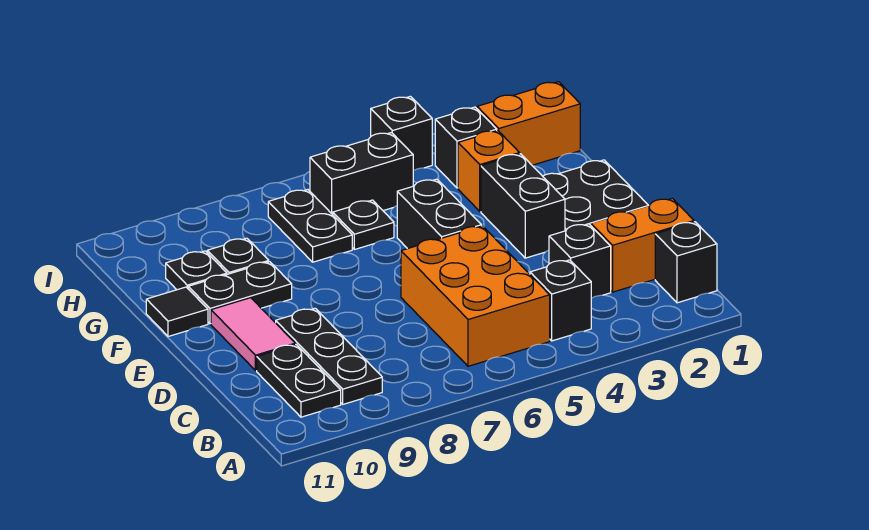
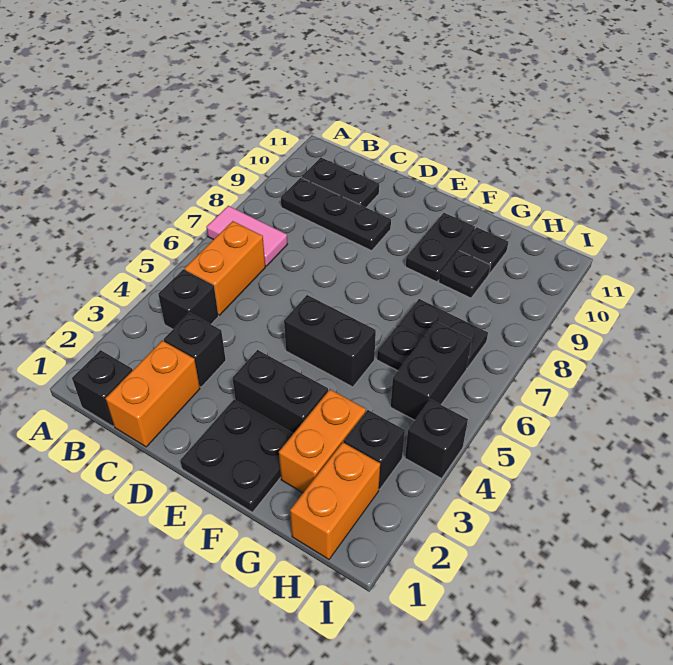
orange 2x3 brick [401,226,550,366] -> orange 1x2 brick [185,221,265,315]
pink 1x2 tile [211,298,295,370] -> pink 1x2 tile moved to [206,206,287,266]
black 1x1 tile [146,287,208,337] -> none
orange 1x1 brick [458,130,520,211] -> orange 1x2 brick [279,389,366,493]

